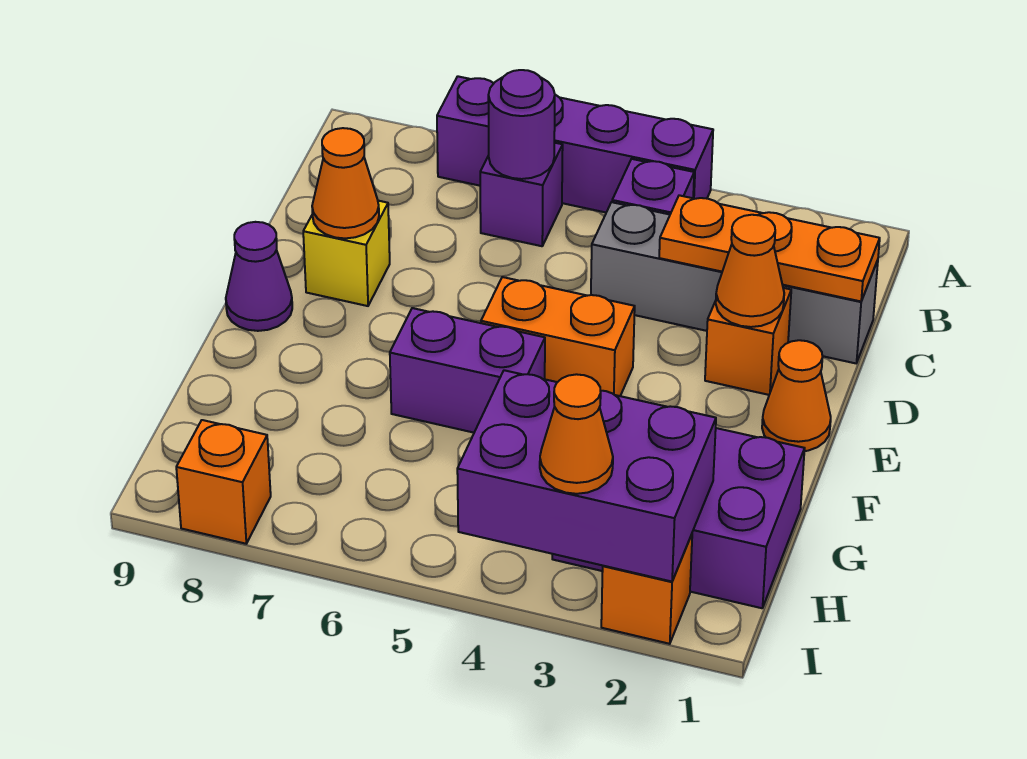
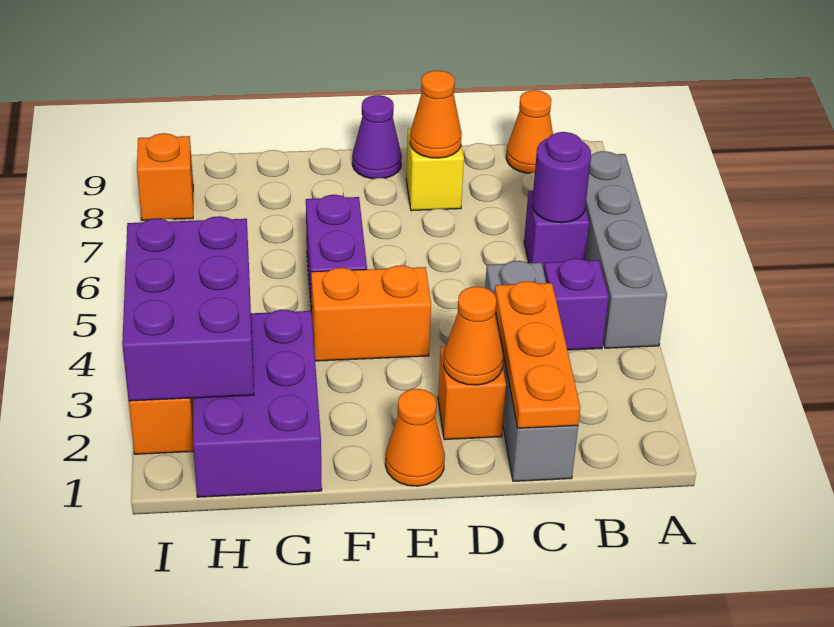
purple 1x4 brick [437,76,713,212] -> grey 1x4 brick [585,151,667,348]
orange 1x2 brick [481,277,635,396] -> orange 1x2 brick turned to [311,265,431,361]
orange 1x1 cone [540,374,613,494] -> orange 1x1 cone moved to [506,90,553,173]

